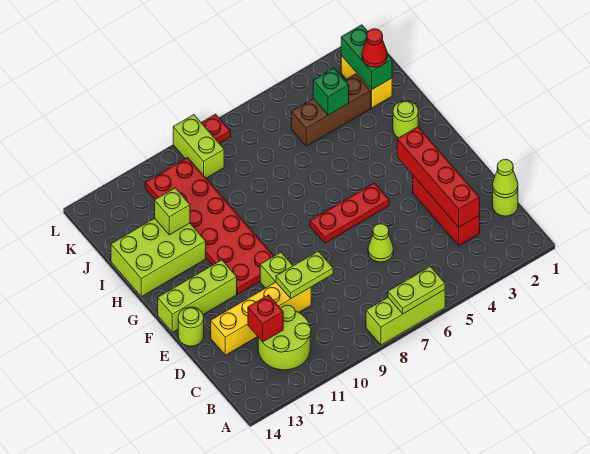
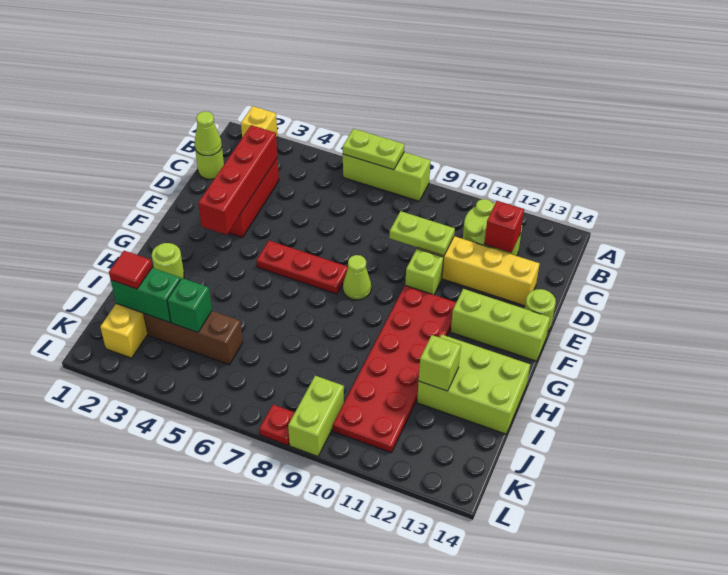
none -> yellow 1x1 brick [241,106,278,138]
lime 1x1 cone [368,224,394,262] -> lime 1x1 cone moved to [343,255,371,300]
green 1x2 brick [341,25,392,90] -> green 1x2 brick turned to [111,268,181,323]
red 1x1 cone [362,29,387,67] -> red 1x1 tile [109,251,152,289]

